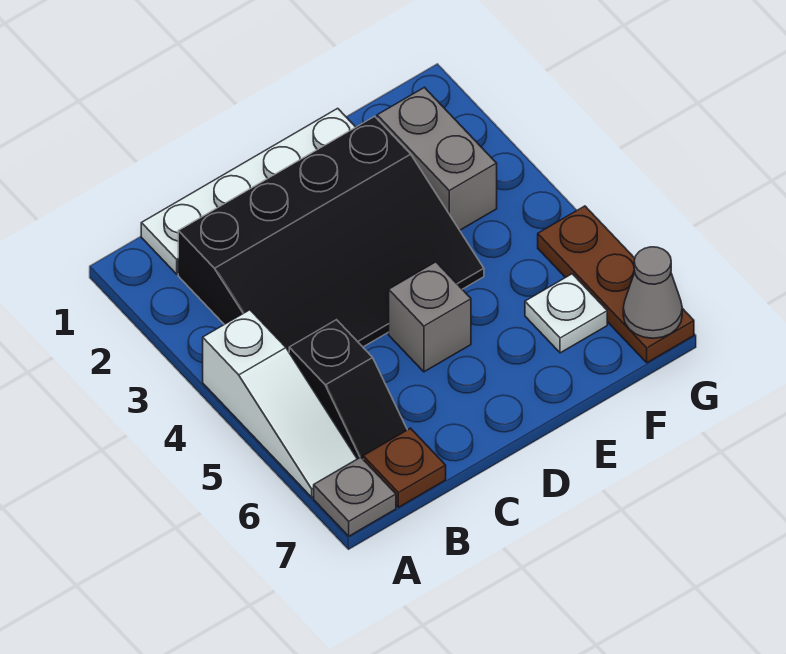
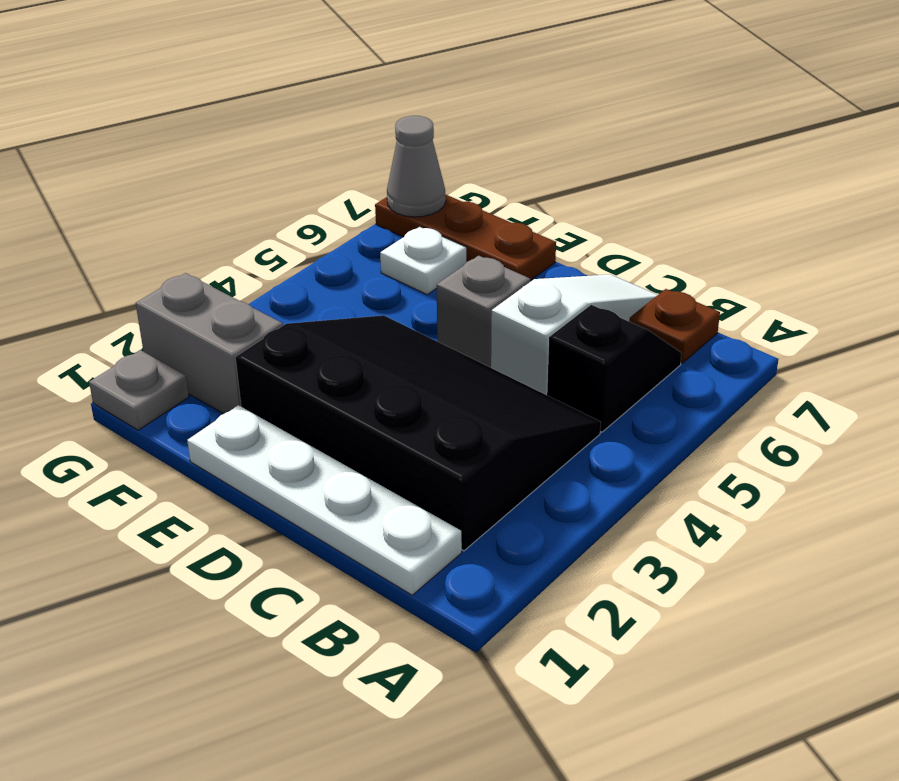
white 1x3 slope [203,310,357,497] -> white 1x3 slope moved to [491,274,657,395]
grey 1x1 plate [314,457,396,536] -> grey 1x1 plate moved to [89,350,189,430]
grey 1x2 brick [377,87,497,230] -> grey 1x2 brick turned to [136,273,283,414]
brown 1x3 plate [538,206,694,363] -> brown 1x3 plate turned to [375,194,556,281]

